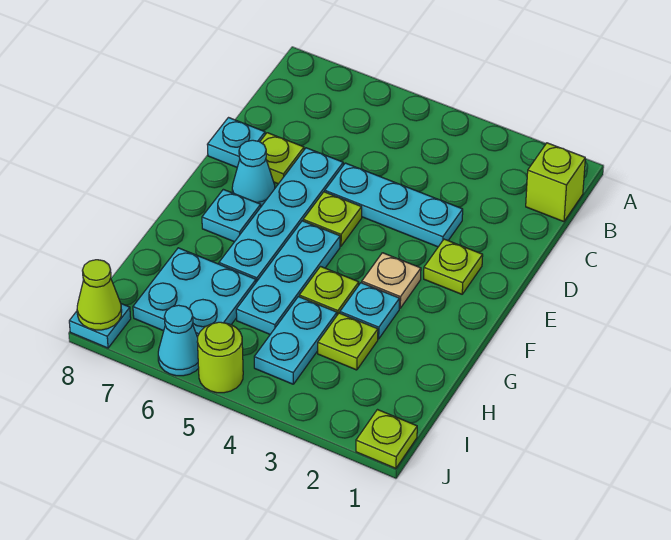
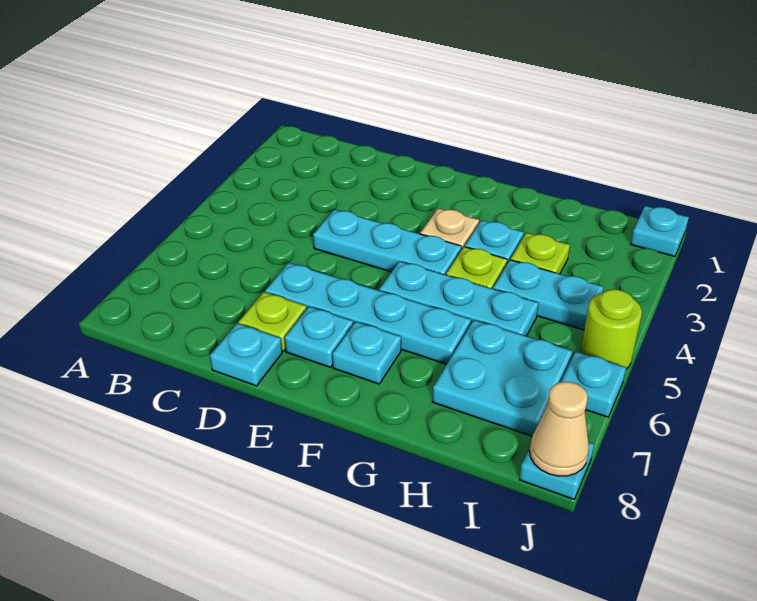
lime 1x1 brick [526,143,585,222] -> none
cyan 1x3 plate [325,163,463,247] -> cyan 1x3 plate turned to [313,210,462,275]
lime 1x1 plate [424,239,483,294] -> none
lime 1x1 plate [303,192,362,246] -> none
cyan 1x1 cone [232,140,275,206] -> cyan 1x1 plate [285,307,353,367]
lime 1x1 plate [356,410,417,468] -> cyan 1x1 plate [631,206,689,256]
cyan 1x1 cone [158,305,199,376] -> cyan 1x1 plate [561,352,626,417]
lime 1x1 cone [77,260,122,330] -> tan 1x1 cone [529,382,589,476]

